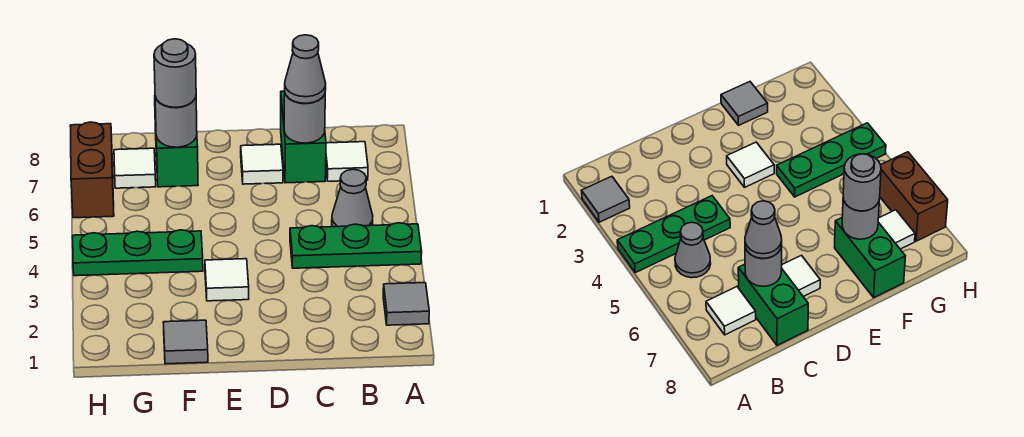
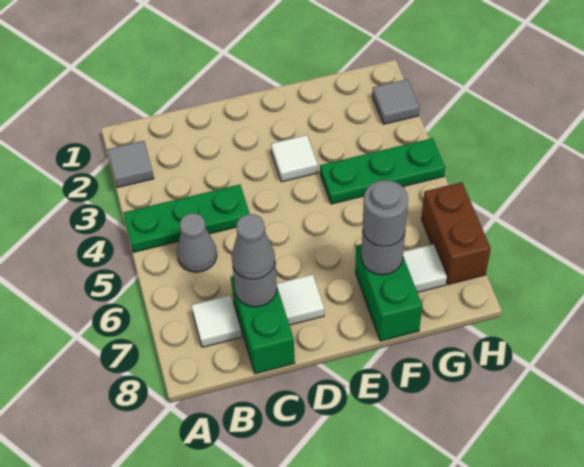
grey 1x1 tile [163,320,208,364] -> grey 1x1 tile moved to [372,79,419,124]

